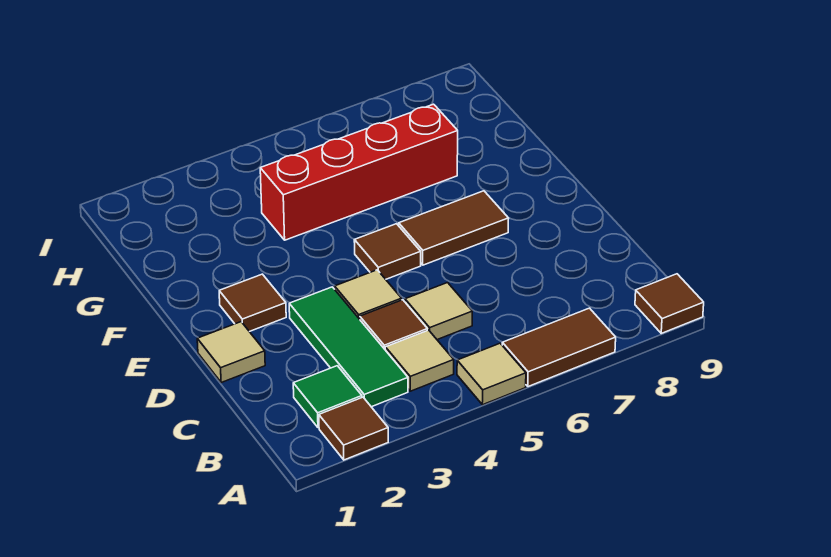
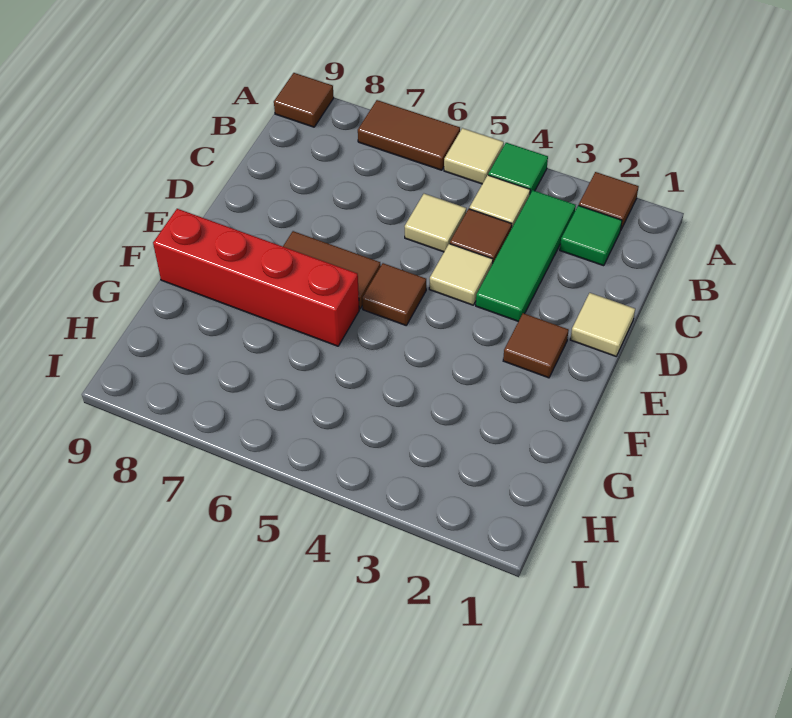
none -> green 1x1 tile [488,143,548,194]
red 1x4 brick [260,104,458,240] -> red 1x4 brick moved to [153,209,359,346]

